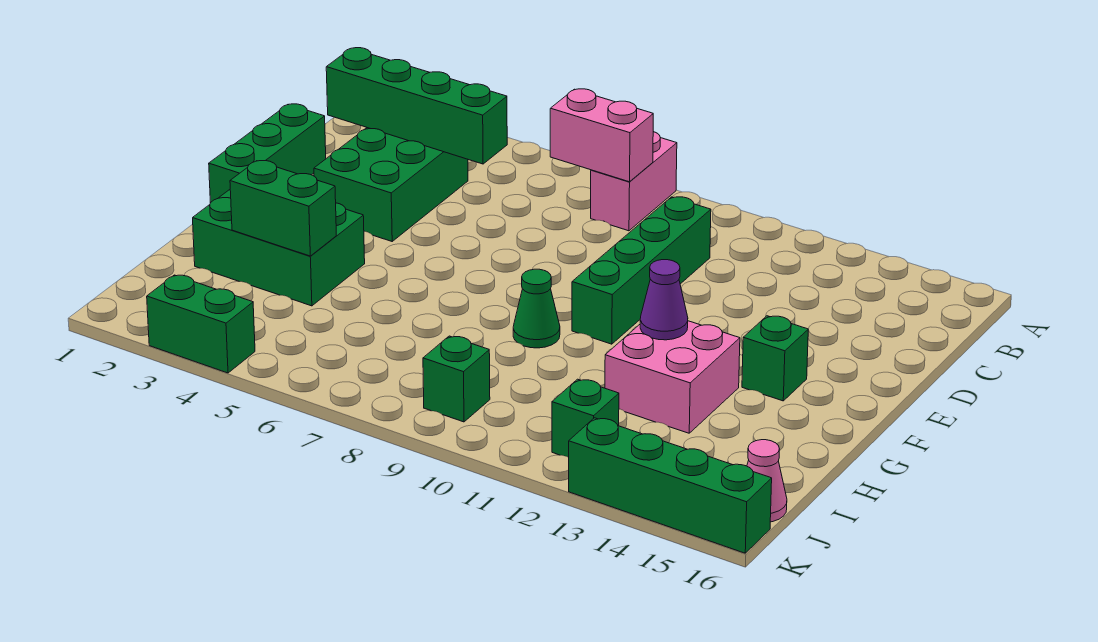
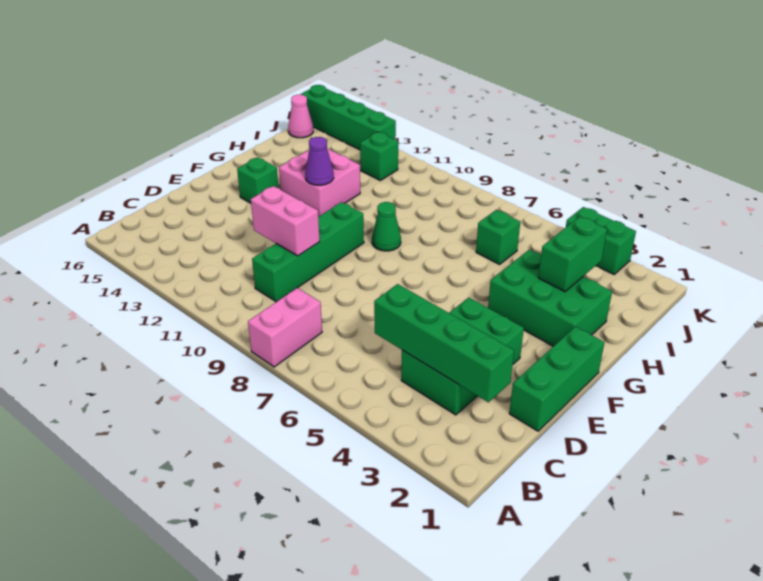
pink 1x2 brick [550,89,653,182] -> pink 1x2 brick moved to [251,186,320,256]
green 1x2 brick [230,161,336,256] -> green 1x2 brick turned to [538,217,607,292]
green 1x1 brick [423,336,490,422] -> green 1x1 brick moved to [476,210,520,265]

